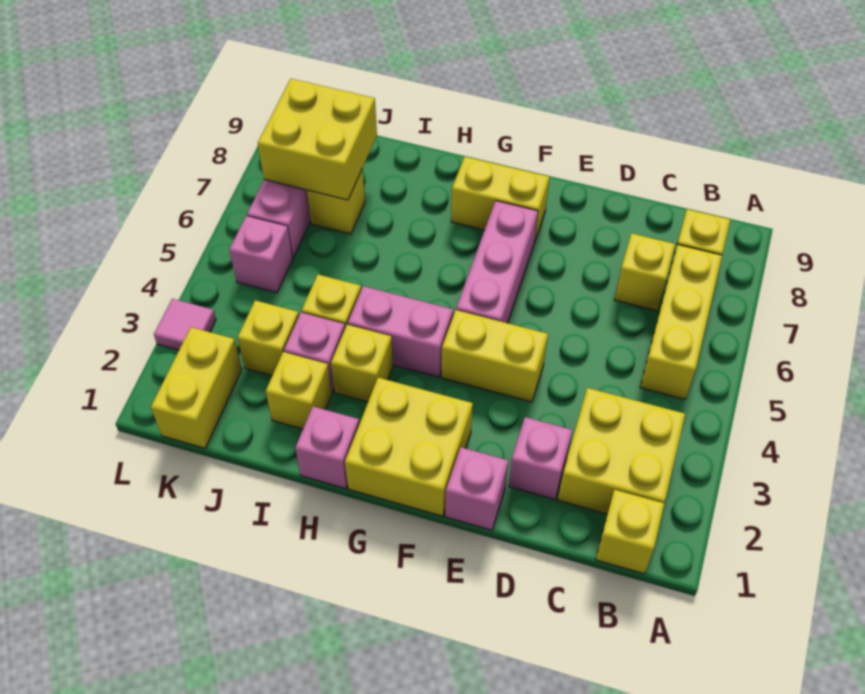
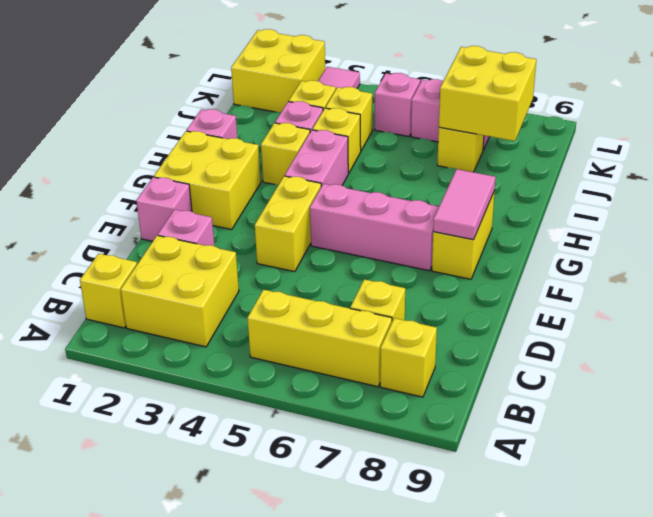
none -> pink 1x2 tile [433,169,496,240]
yellow 1x1 brick [266,352,332,429] -> yellow 1x1 brick moved to [326,87,372,151]
yellow 1x2 brick [151,327,242,448] -> yellow 2x2 brick [231,29,325,112]

